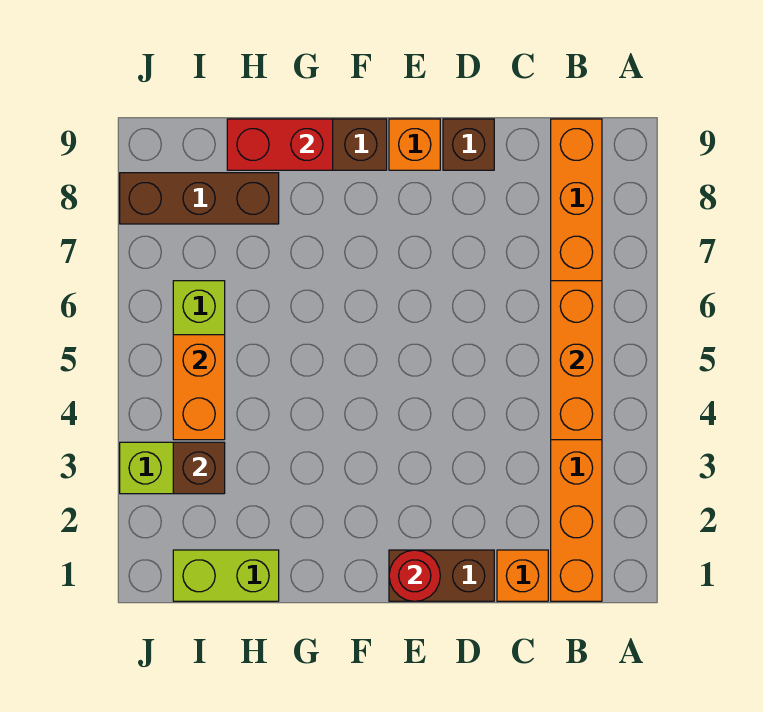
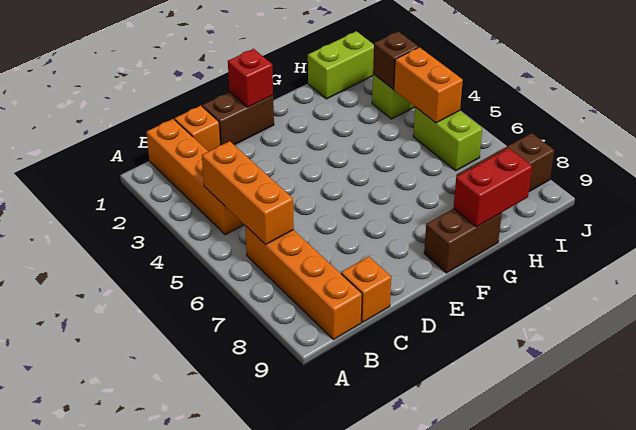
brown 1x1 brick [443,119,494,170] -> none
red 1x1 round brick [389,550,440,601] -> red 1x1 brick [228,49,273,107]
orange 1x1 brick [389,119,440,170] -> orange 1x1 brick moved to [341,256,391,322]

